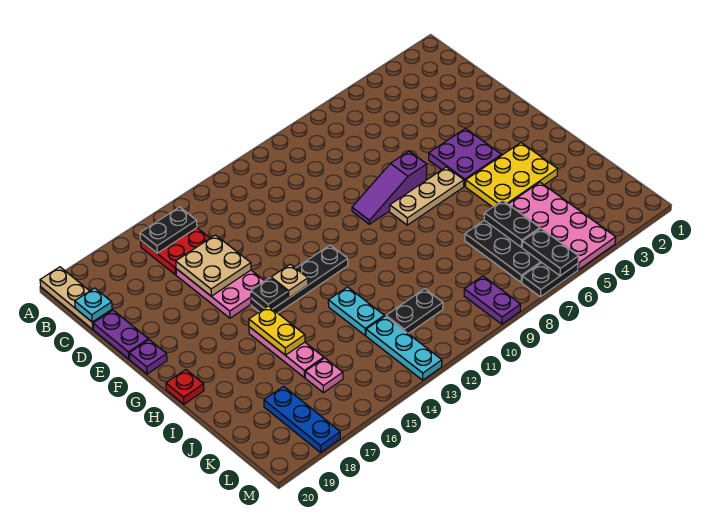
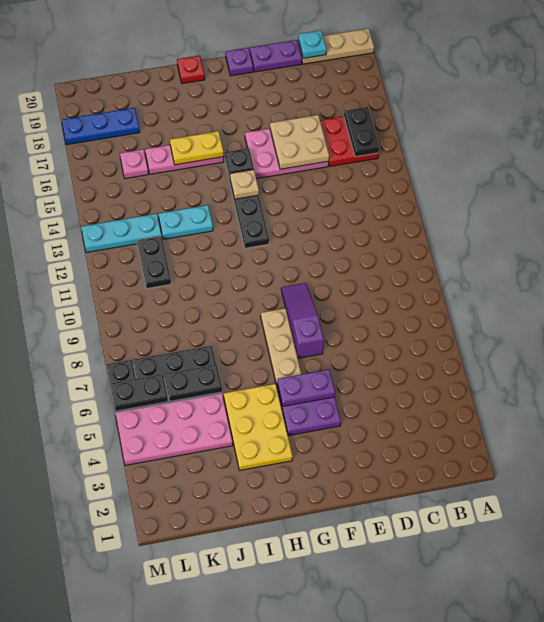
purple 1x2 plate [464,276,521,324] -> purple 1x2 plate moved to [277,370,335,406]

